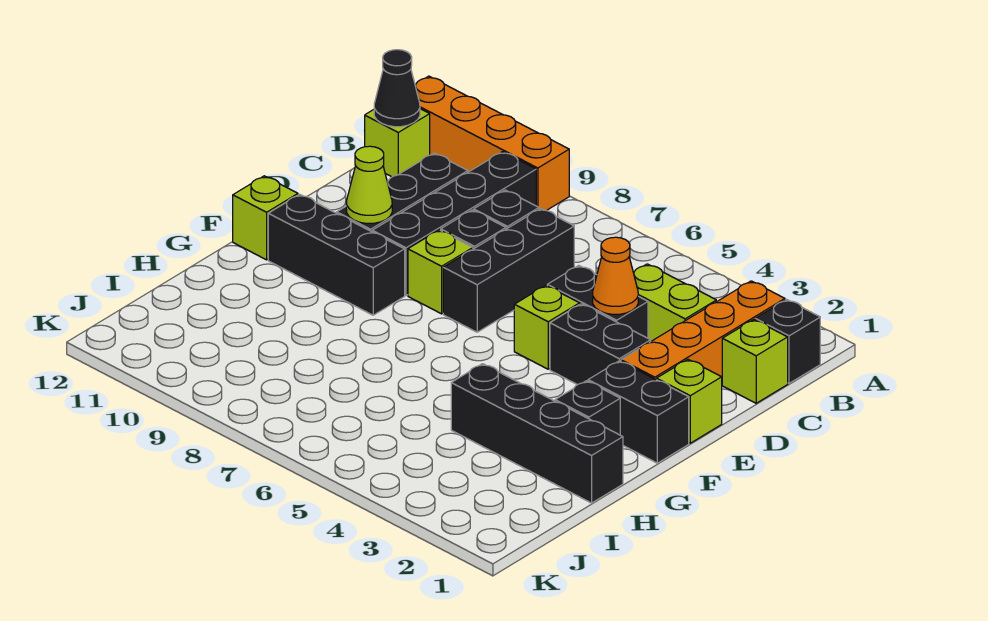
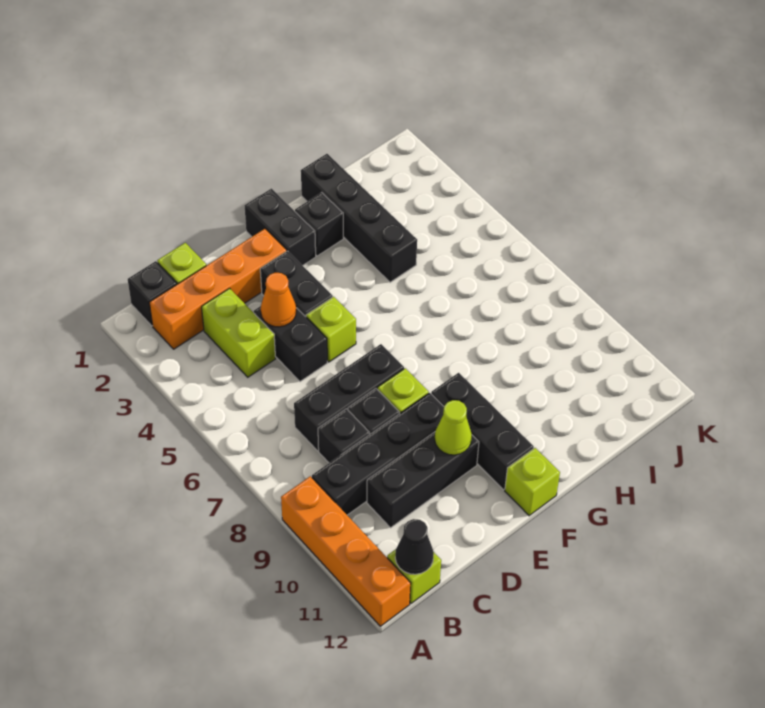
lime 1x1 brick [657,359,722,443] -> none

